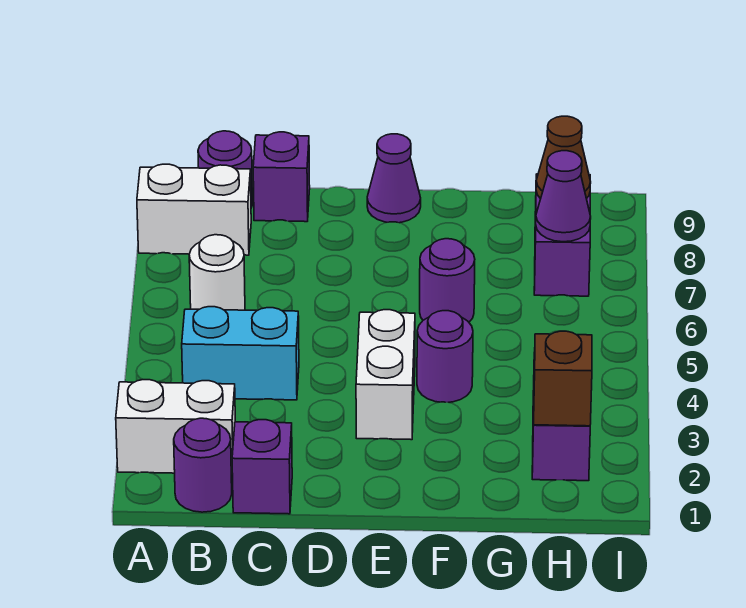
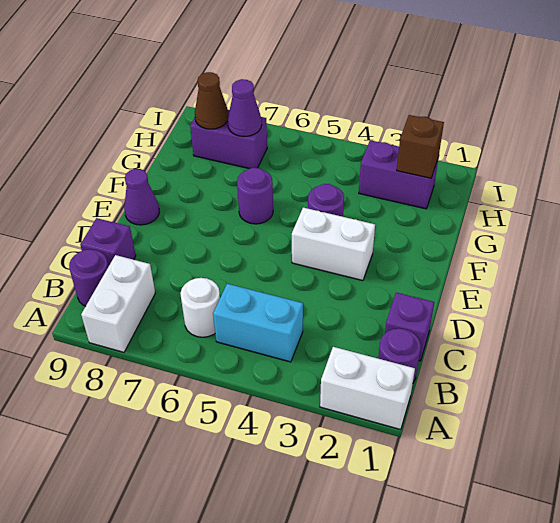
white 1x2 brick [116,380,235,474] -> white 1x2 brick turned to [320,347,415,430]
cyan 1x2 brick [182,307,299,400] -> cyan 1x2 brick turned to [213,284,303,362]

